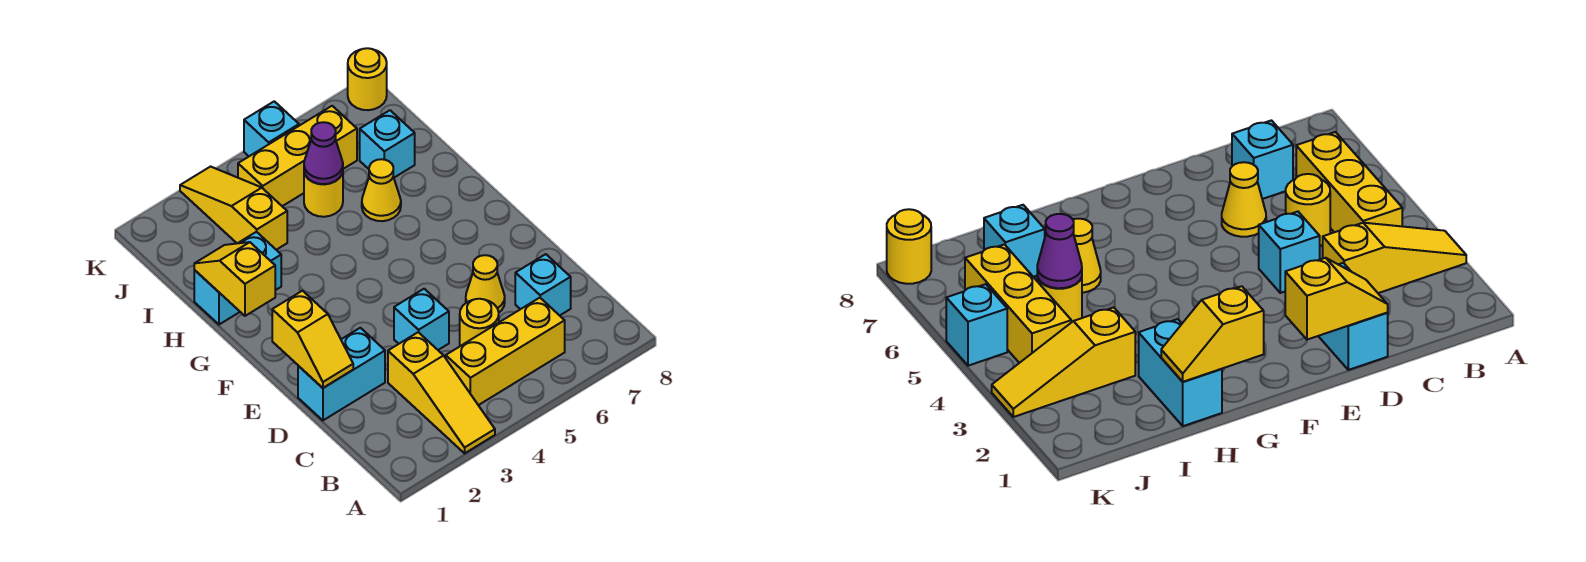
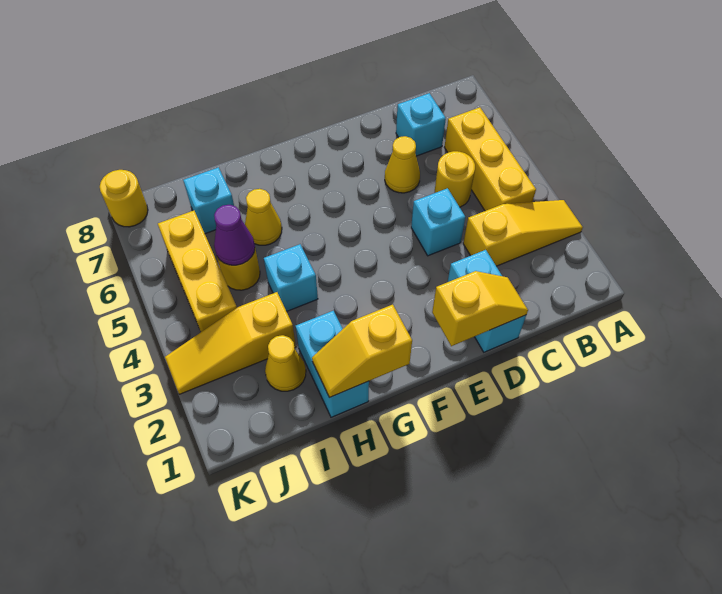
none -> yellow 1x1 cone [265,335,306,391]
cyan 1x1 brick [244,101,299,156] -> cyan 1x1 brick moved to [264,244,318,312]

